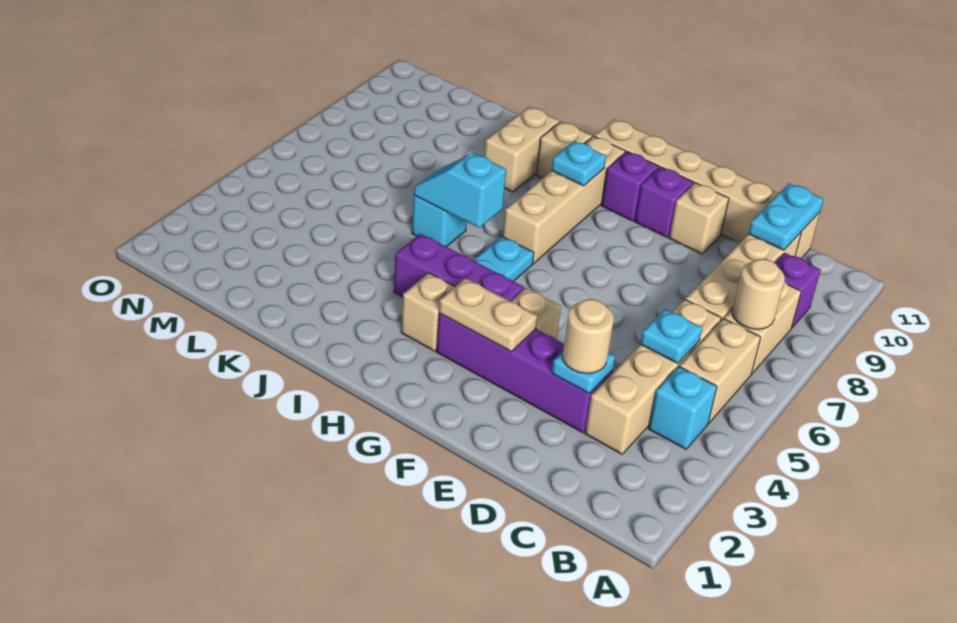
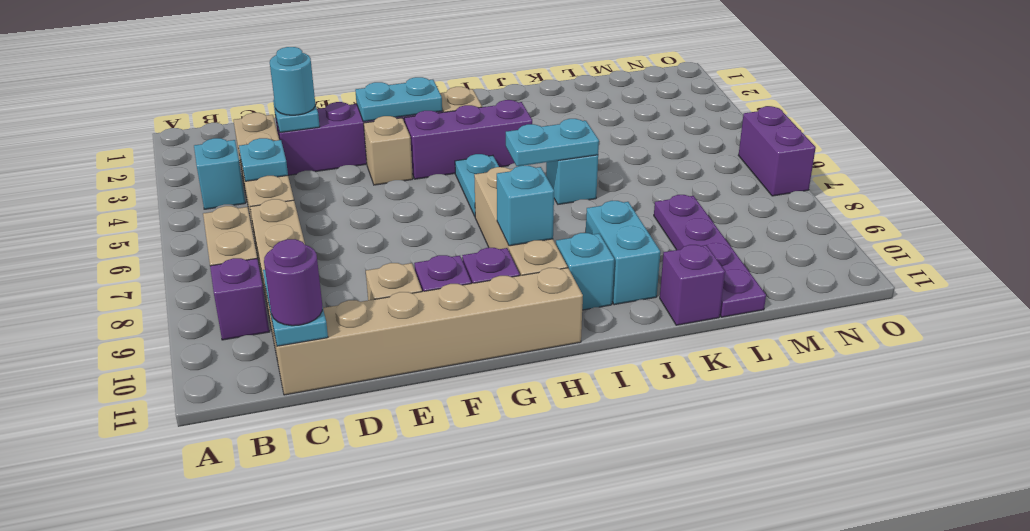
tan 1x2 brick [679,318,761,423] -> none
tan 1x1 round brick [732,259,785,329] -> none
none -> purple 1x1 round brick [264,239,322,326]
tan 1x1 round brick [562,299,614,373] -> cyan 1x1 round brick [270,47,315,115]
tan 1x2 plate [439,278,538,351] -> cyan 1x2 plate [355,77,442,121]
cyan 1x1 plate [552,141,606,186] -> cyan 1x1 brick [497,166,554,246]
cyan 1x2 slope [414,153,506,228] -> cyan 1x2 plate [506,119,599,166]
tan 1x1 brick [536,121,592,178] -> cyan 1x1 brick [556,233,614,310]
tan 1x2 brick [484,107,559,192] -> cyan 1x2 brick [586,200,660,305]
none -> purple 1x1 brick [660,245,725,325]
none -> purple 1x4 plate [654,195,766,317]
none -> purple 1x2 brick [738,106,816,196]

